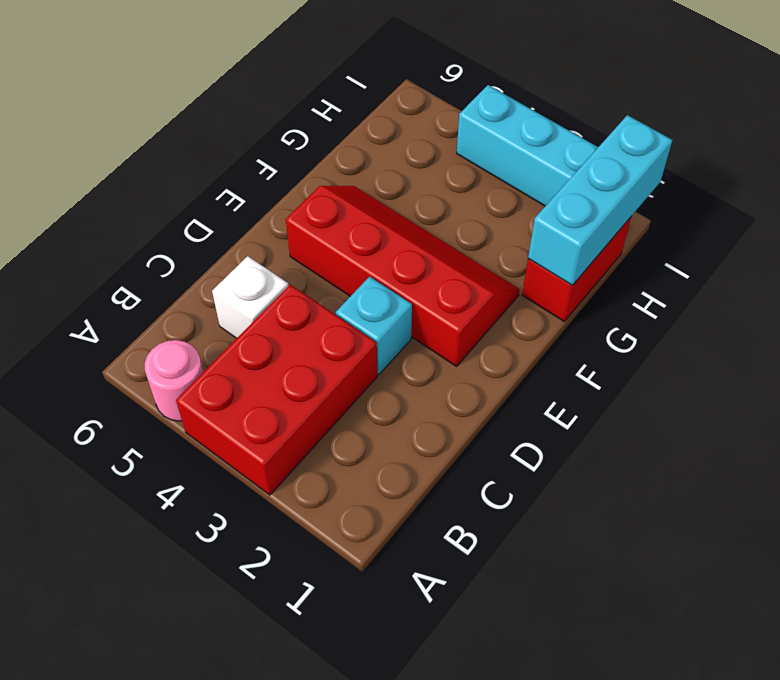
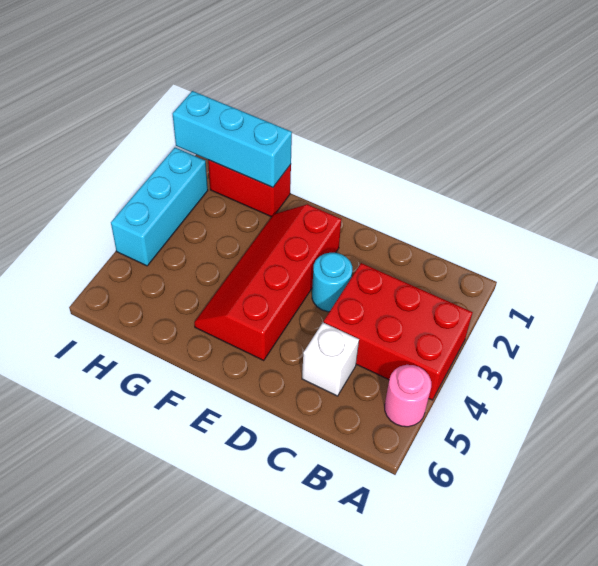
cyan 1x1 brick [336,277,412,375] -> cyan 1x1 round brick [312,253,352,312]

